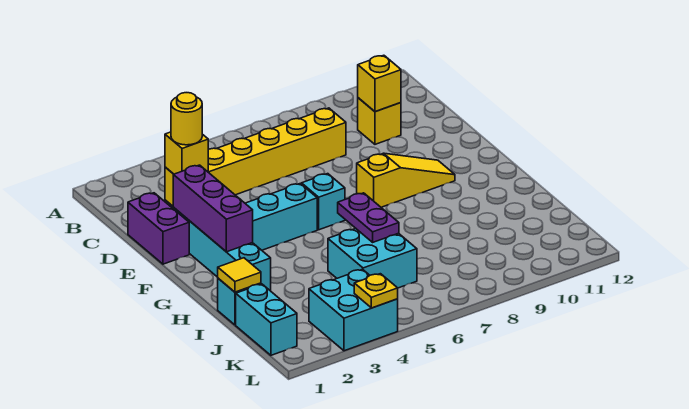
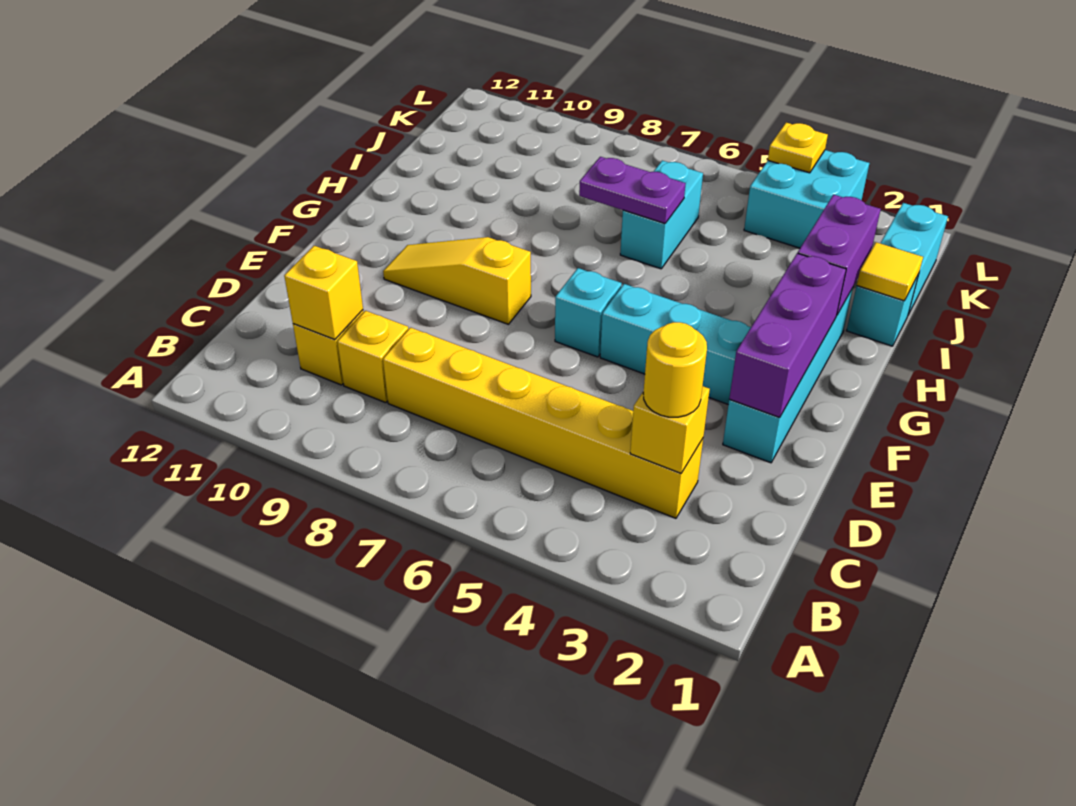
none -> yellow 1x1 brick [337,311,408,403]
purple 1x2 brick [128,193,189,264] -> purple 1x2 brick moved to [798,195,881,315]
purple 1x2 plate [338,193,399,242] -> purple 1x2 plate turned to [579,157,686,224]
cyan 2x2 brick [328,228,417,288] -> cyan 1x2 brick [620,161,703,269]

